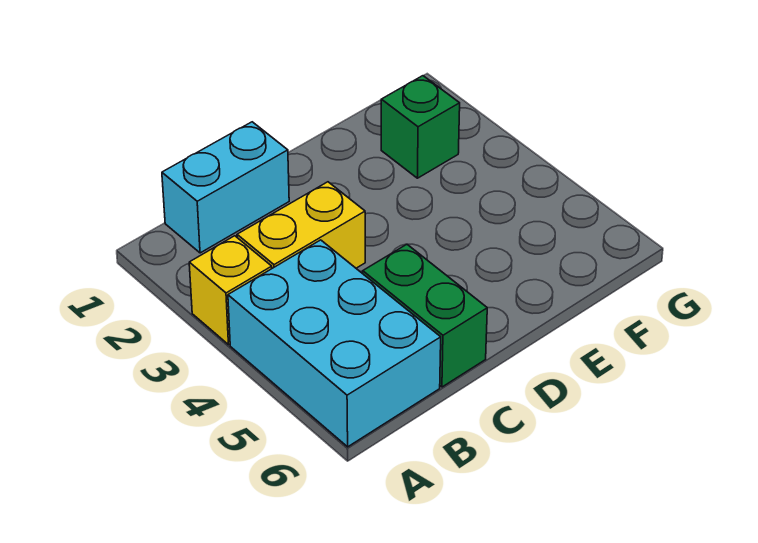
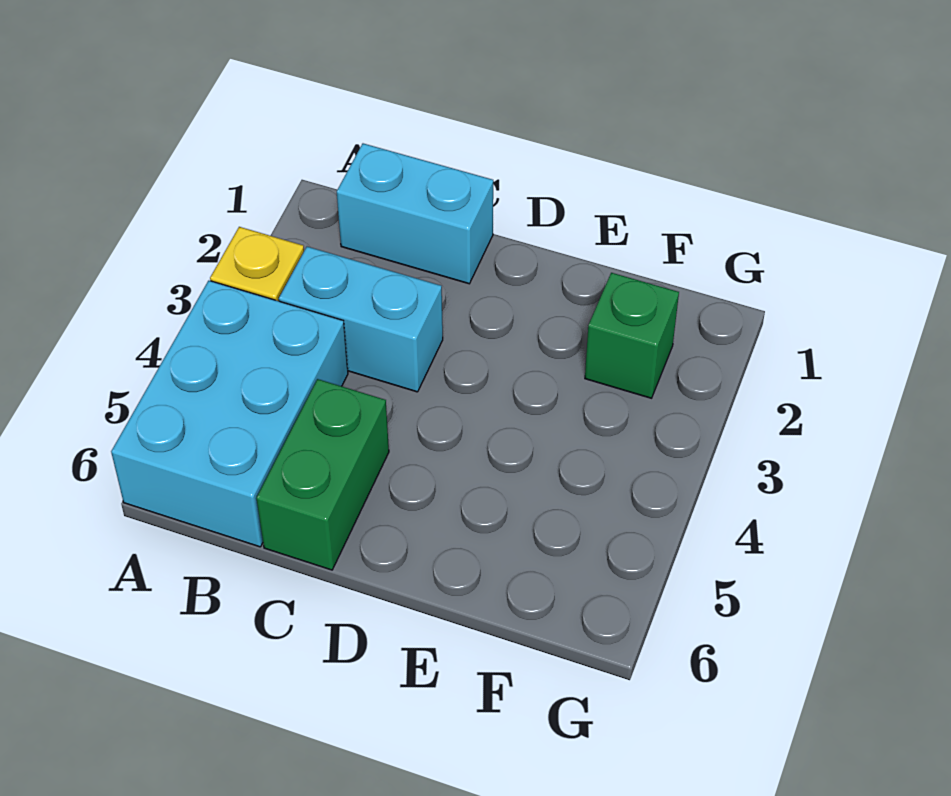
yellow 1x2 brick [237,182,365,268] -> cyan 1x2 brick [279,247,443,392]

